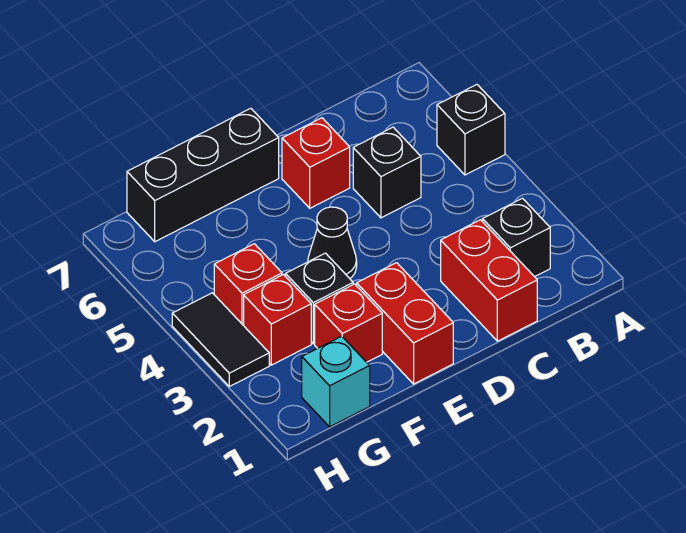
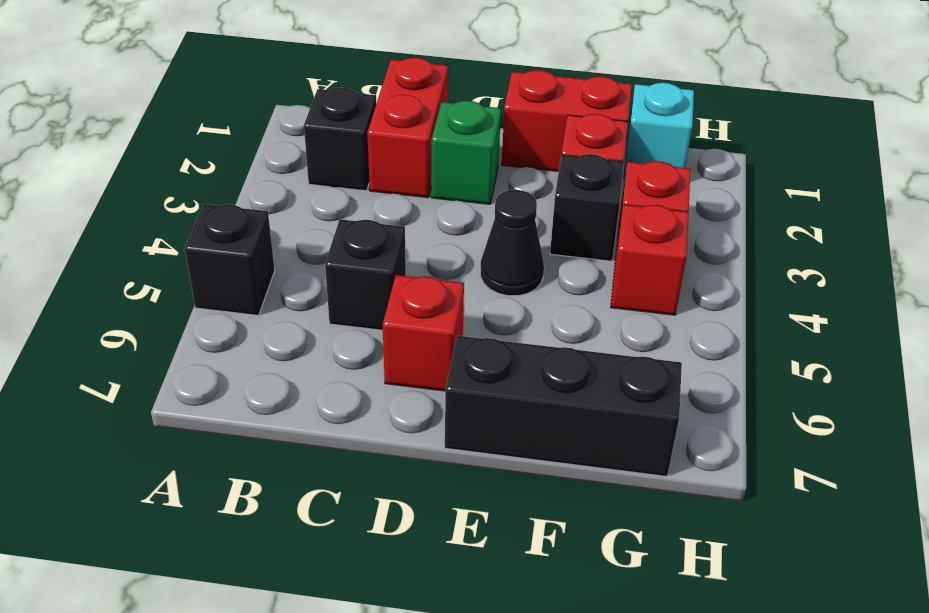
none -> green 1x1 brick [431,101,501,204]
red 1x2 brick [357,263,453,384] -> red 1x2 brick turned to [502,70,632,171]
black 1x2 tile [172,293,269,386] -> none

